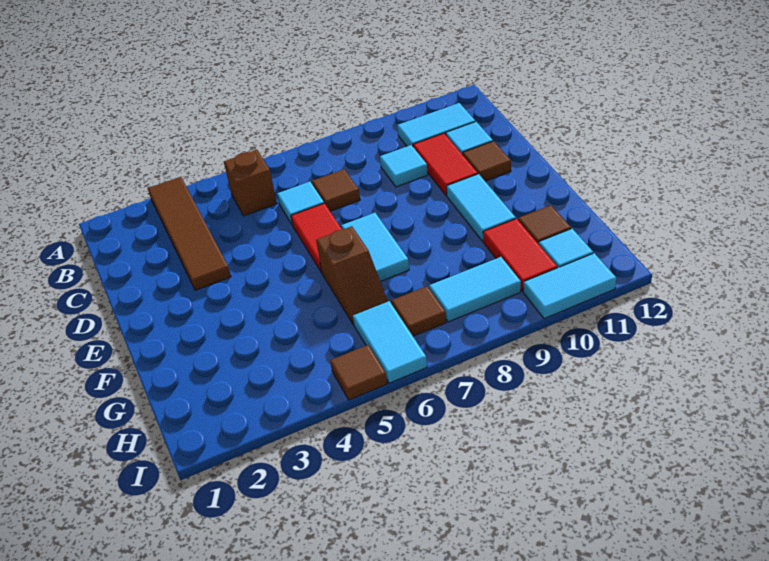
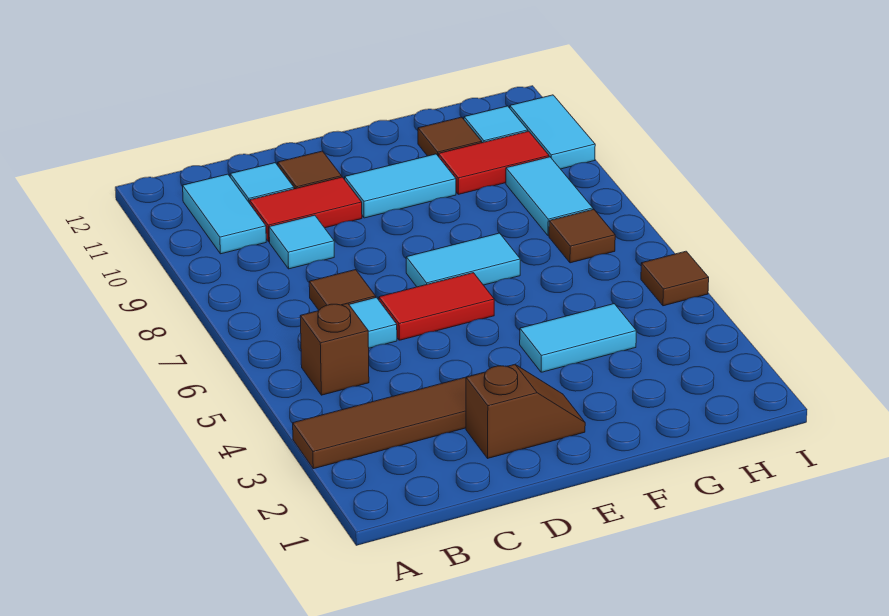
brown 1x2 slope [316,226,388,325] -> brown 1x2 slope moved to [466,364,585,458]
cyan 1x2 tile [353,301,427,383] -> cyan 1x2 tile moved to [520,304,636,372]

